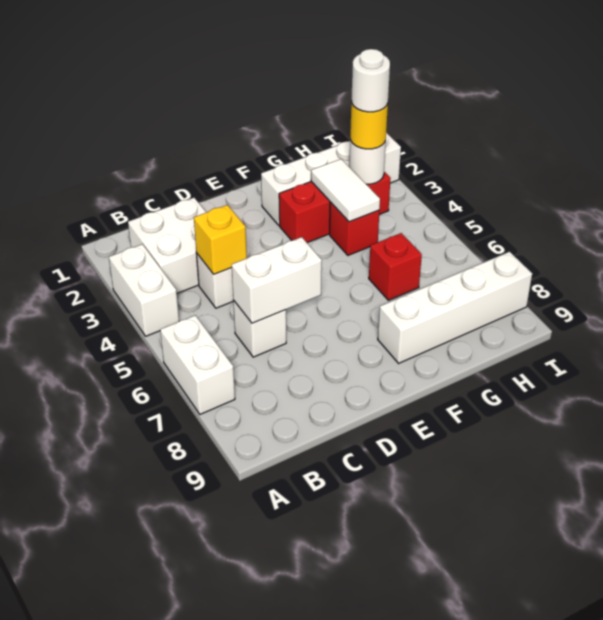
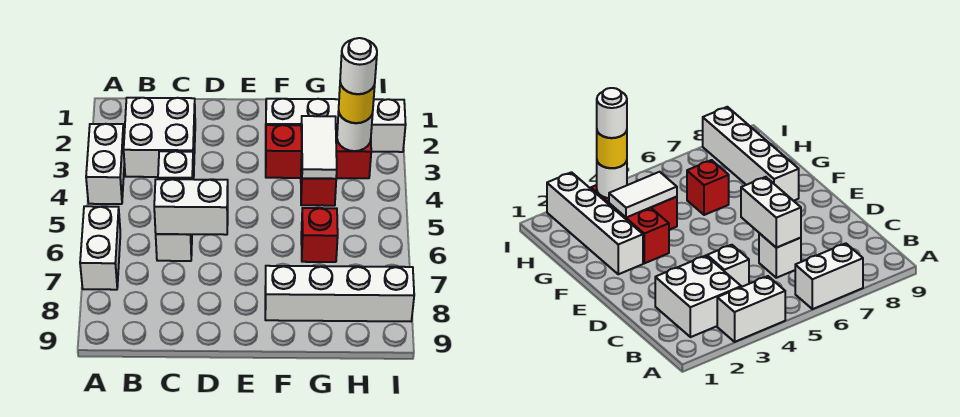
yellow 1x1 brick [194,205,247,274] -> none

